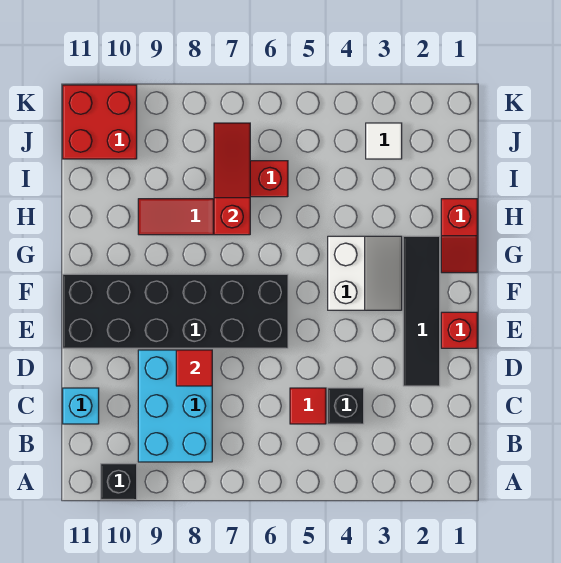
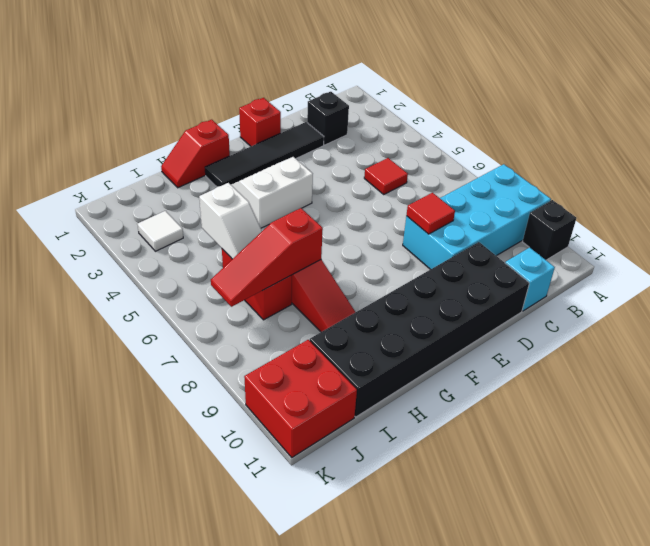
cyan 2x3 brick [138,350,212,462] -> cyan 2x4 brick [403,164,551,270]
black 1x1 brick [328,388,364,424] -> black 1x1 brick moved to [307,92,349,145]
black 2x6 brick [63,274,288,348] -> black 2x6 brick turned to [310,242,529,417]
red 1x2 slope [441,199,477,273] -> red 1x2 slope turned to [161,120,230,188]
none -> white 1x2 slope [199,183,262,259]

